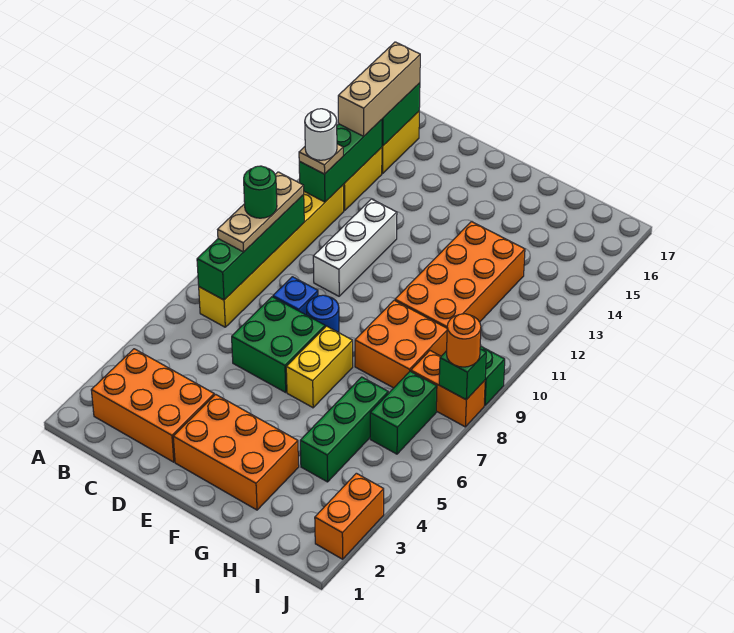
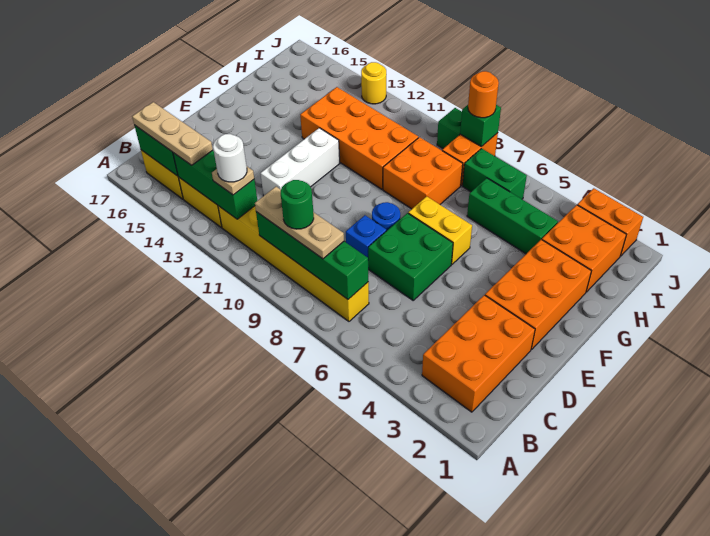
tan 1x3 brick [338,42,420,136] -> tan 1x3 plate [132,102,213,165]
white 1x3 brick [313,199,397,296] -> white 1x3 brick turned to [260,128,340,196]
none -> orange 2x2 brick [542,205,626,292]
none -> yellow 1x1 round brick [361,62,386,104]

